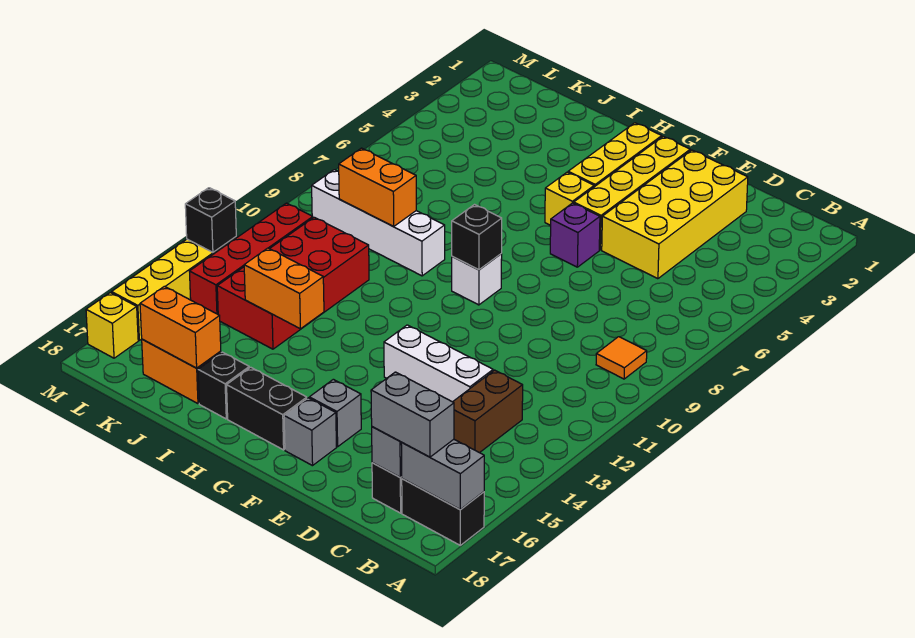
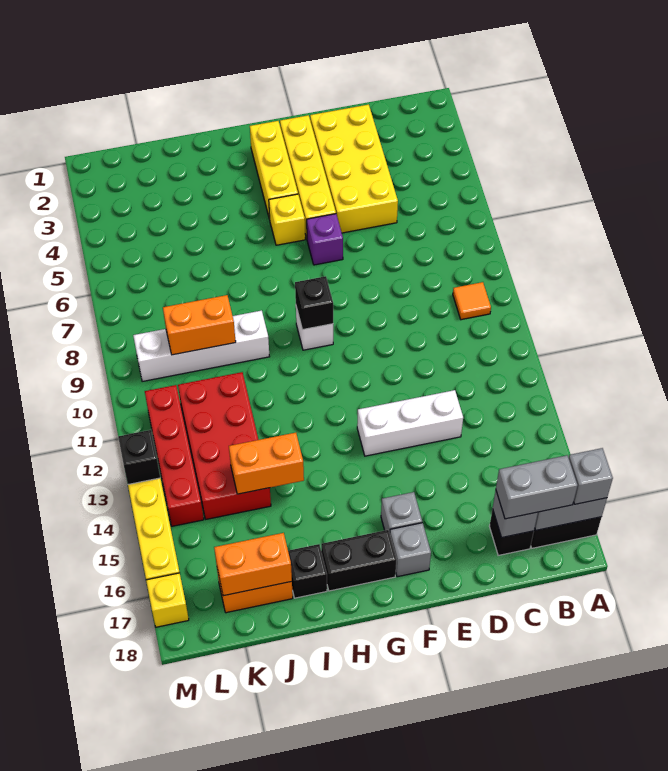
none -> grey 1x1 brick [569,448,613,504]
brown 1x2 brick [453,370,523,453] -> none

